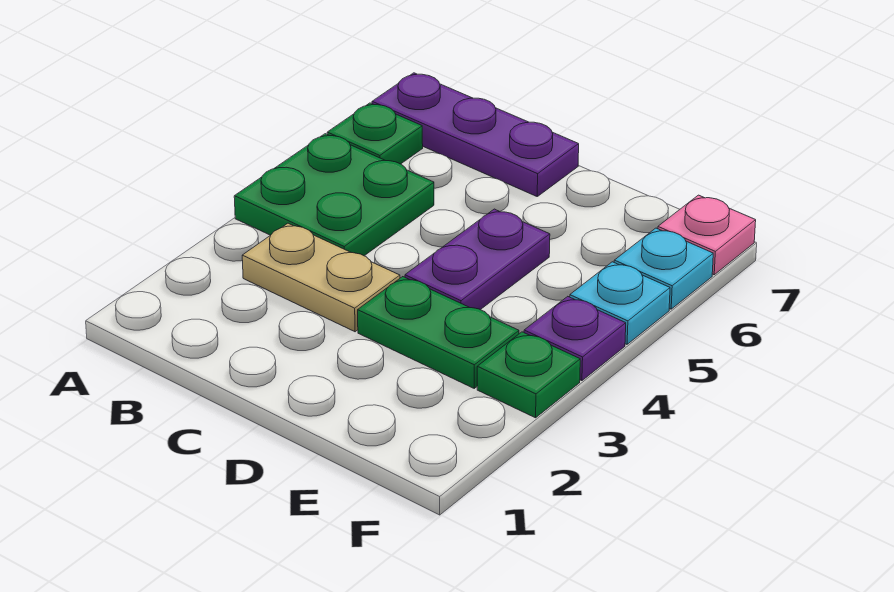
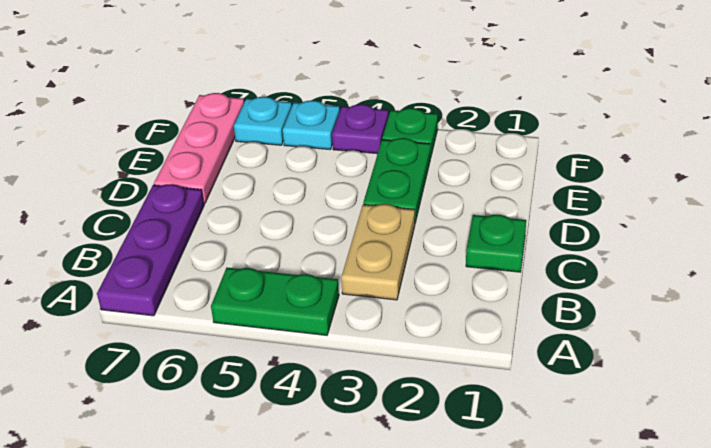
green 2x2 plate [234,134,434,256] -> green 1x2 plate [211,268,339,335]
green 1x1 plate [327,103,423,164] -> green 1x1 plate moved to [466,215,526,272]
purple 1x2 plate [405,209,550,310] -> none
pink 1x1 plate [658,195,756,275] -> pink 1x3 plate [154,93,244,204]

